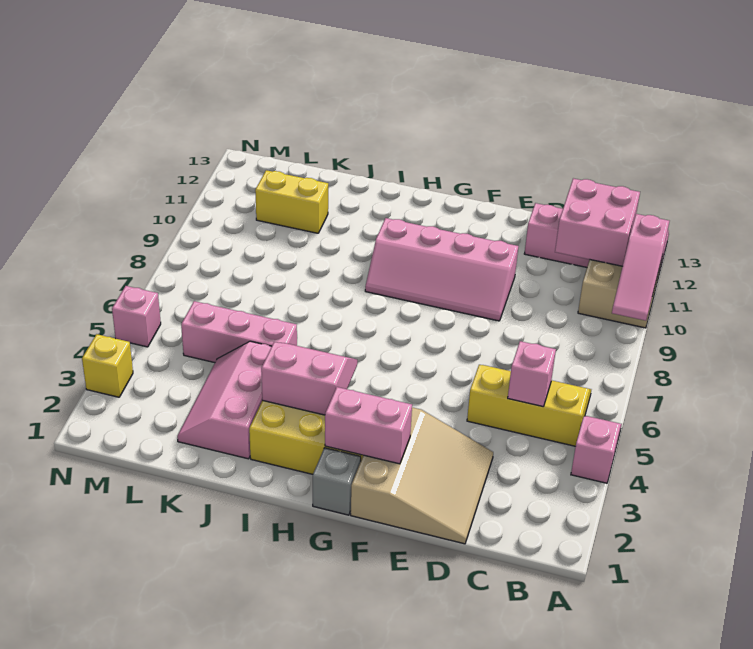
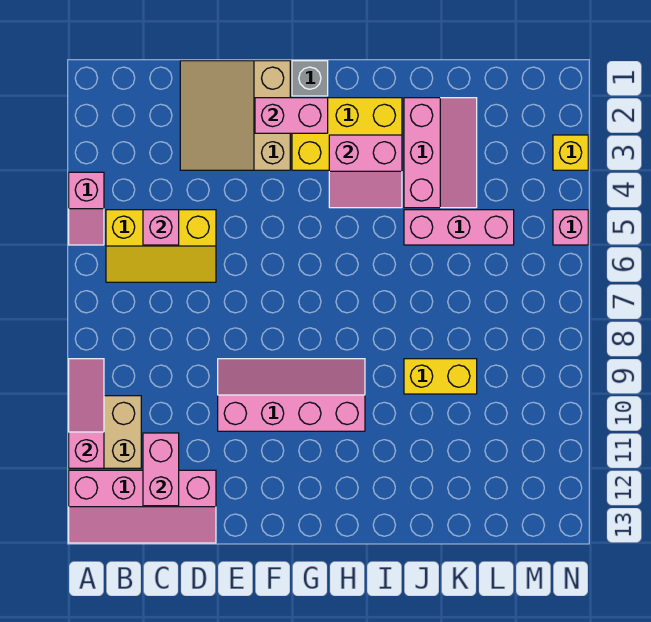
pink 2x2 brick [555,178,640,266] -> pink 1x2 brick [143,433,179,506]
yellow 1x2 brick [255,170,328,233] -> yellow 1x2 brick moved to [404,359,477,394]

